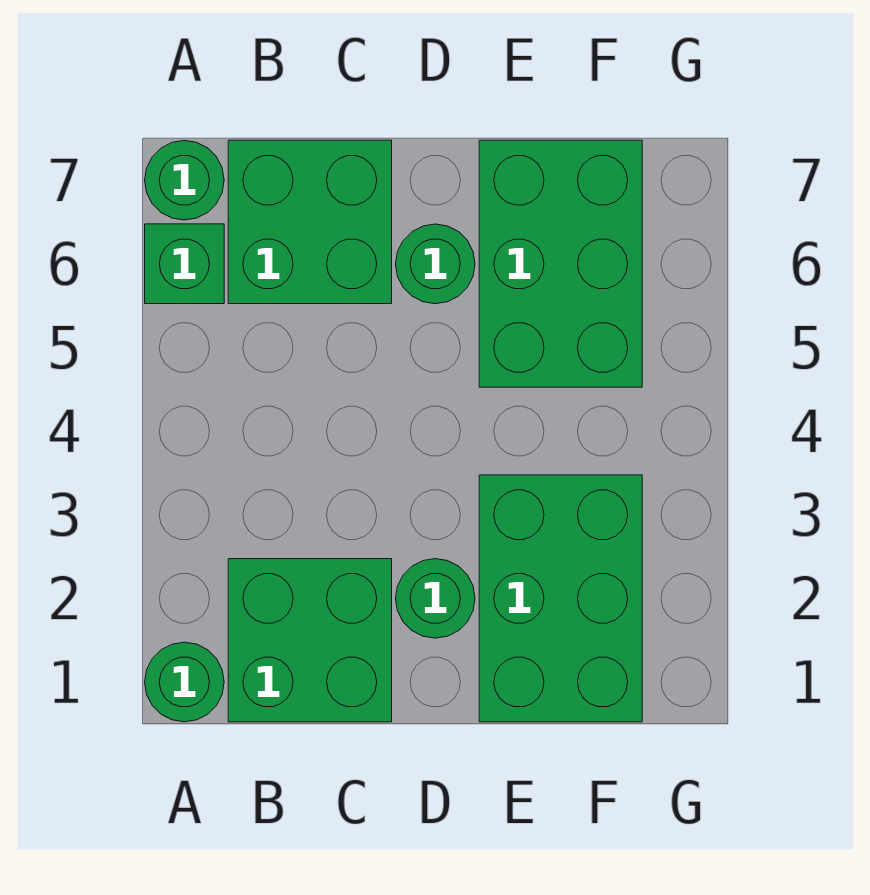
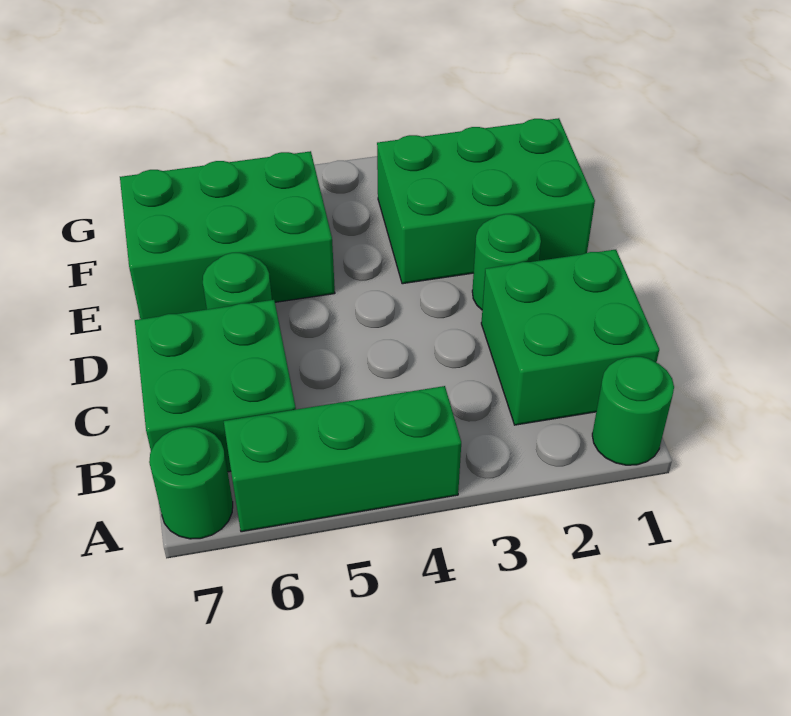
green 1x1 brick [145,224,224,304] -> green 1x3 brick [224,386,461,532]

